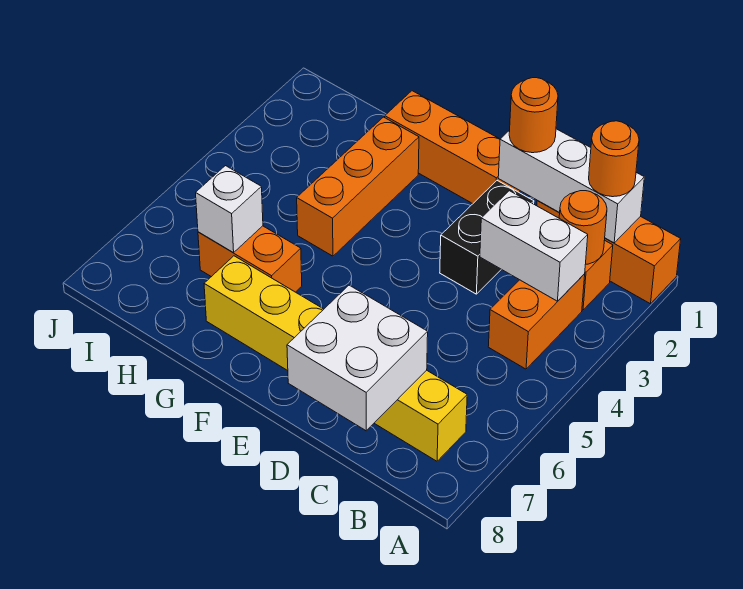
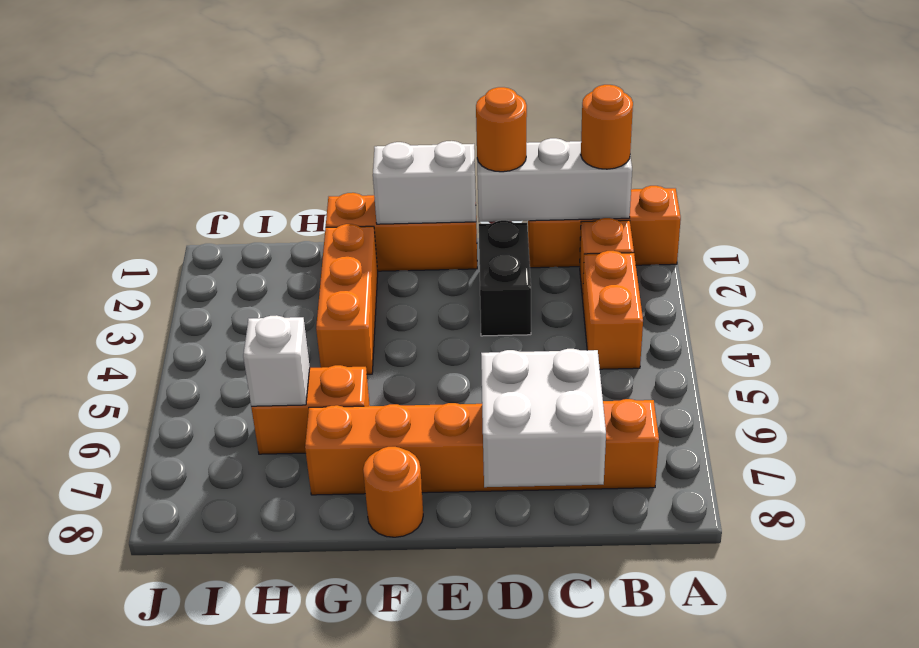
orange 1x1 round brick [559,191,607,265] -> orange 1x1 round brick moved to [363,447,423,537]
white 1x2 brick [480,191,588,301] -> white 1x2 brick moved to [373,141,476,224]
yellow 1x6 brick [204,256,467,461] -> orange 1x6 brick [305,399,659,495]

